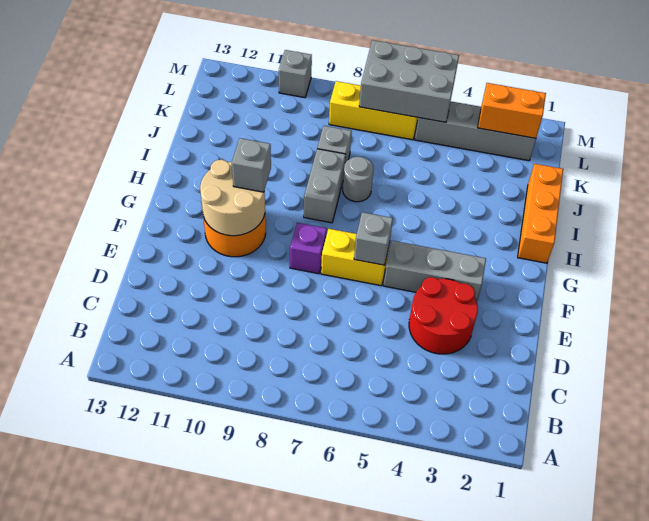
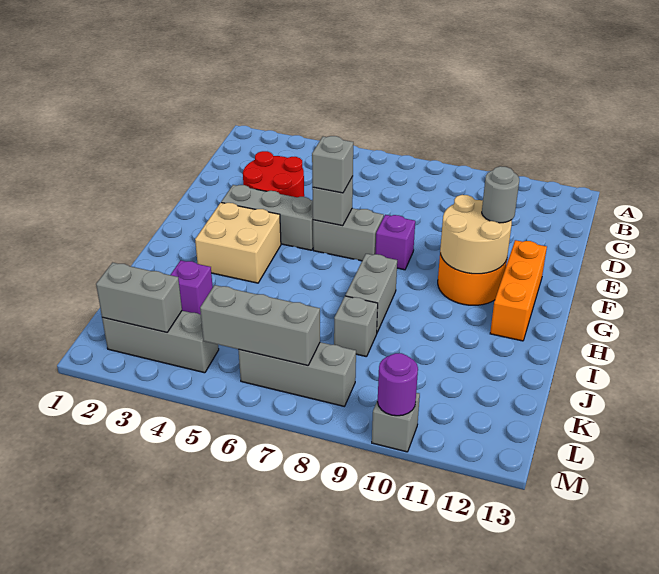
yellow 1x2 brick [321,229,390,286] -> grey 1x2 brick [313,208,384,261]
none -> tan 2x2 brick [195,203,281,283]
grey 1x1 brick [232,138,271,192] -> grey 1x1 brick moved to [312,136,353,193]
orange 1x3 brick [518,164,563,263] -> orange 1x3 brick moved to [490,240,547,341]
grey 1x1 round brick [343,157,373,202] -> grey 1x1 round brick moved to [482,166,519,223]
none -> purple 1x1 brick [171,260,213,314]
grey 1x4 brick [415,101,536,161] -> grey 1x3 brick [102,311,219,373]
orange 1x2 brick [478,83,546,138] -> grey 1x2 brick [96,263,182,332]
grey 2x3 brick [359,40,459,122] -> grey 1x3 brick [200,285,320,366]
yellow 1x3 brick [329,81,418,140] -> grey 1x3 brick [238,342,356,406]
none -> purple 1x1 round brick [378,353,418,416]

